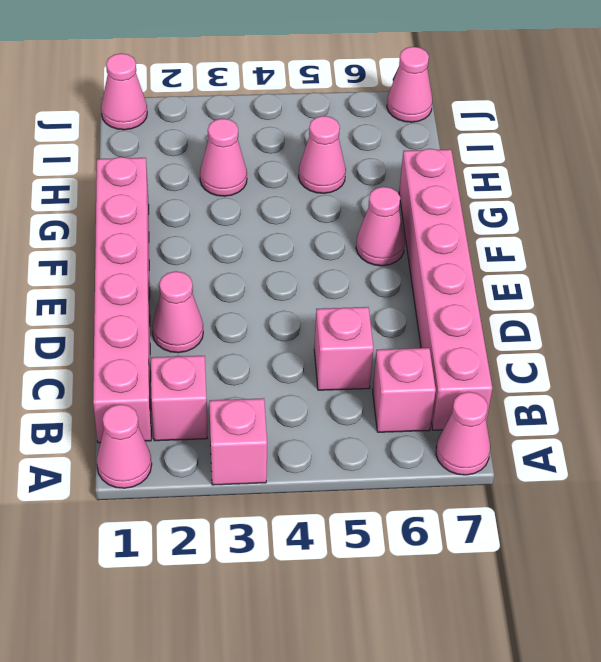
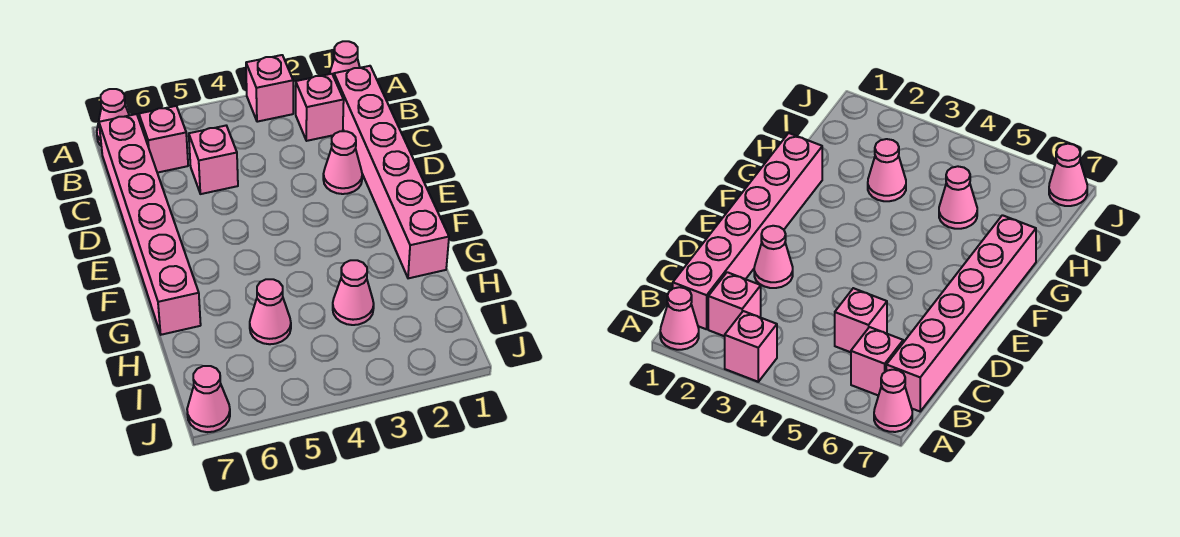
pink 1x1 cone [356,187,405,266] -> none
pink 1x1 cone [101,53,147,130] -> none

